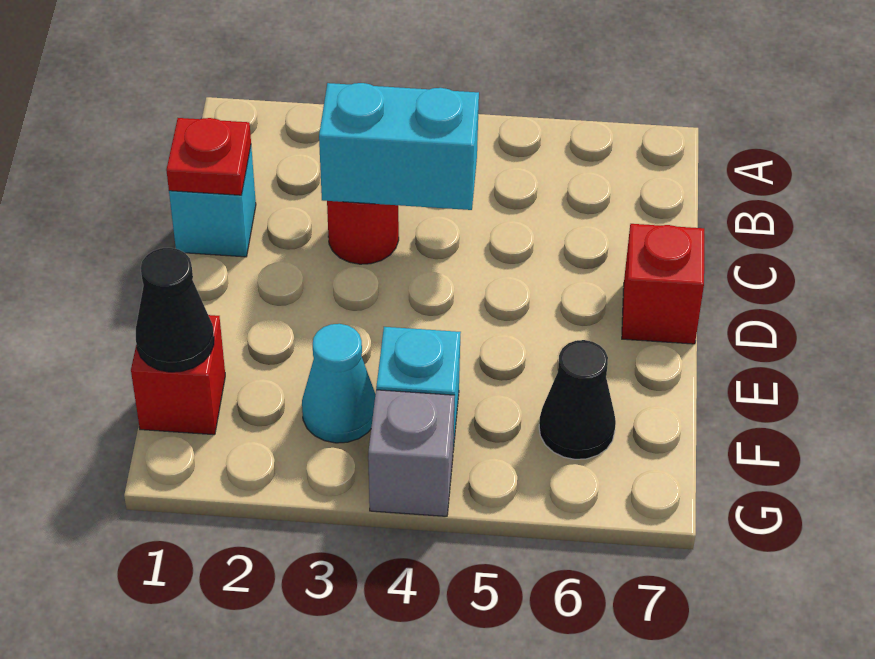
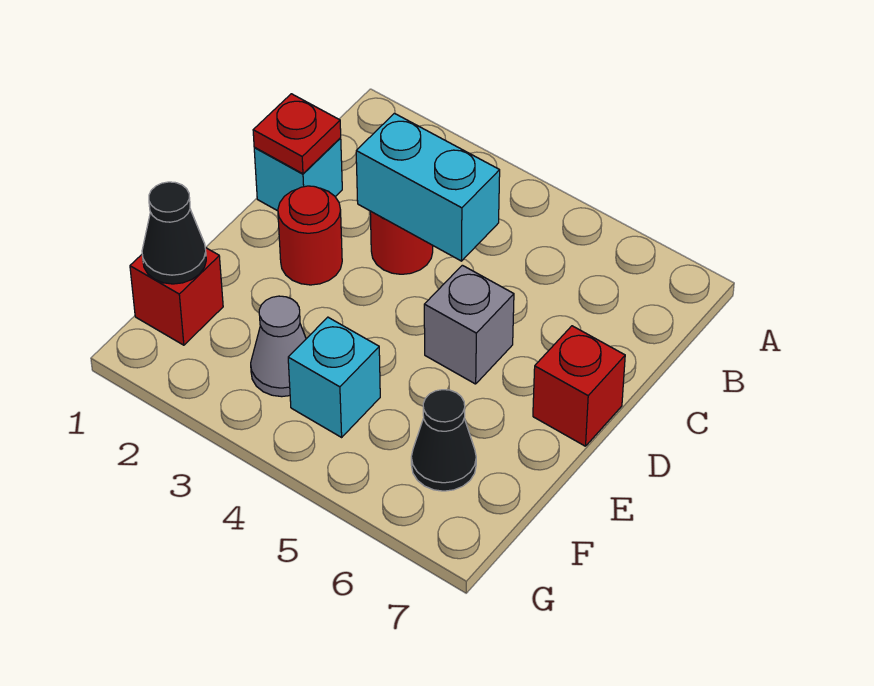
none -> red 1x1 round brick [278,186,342,285]
cyan 1x1 cone [302,324,375,443] -> grey 1x1 cone [251,296,306,397]
grey 1x1 brick [368,390,455,516] -> grey 1x1 brick moved to [424,265,514,384]

